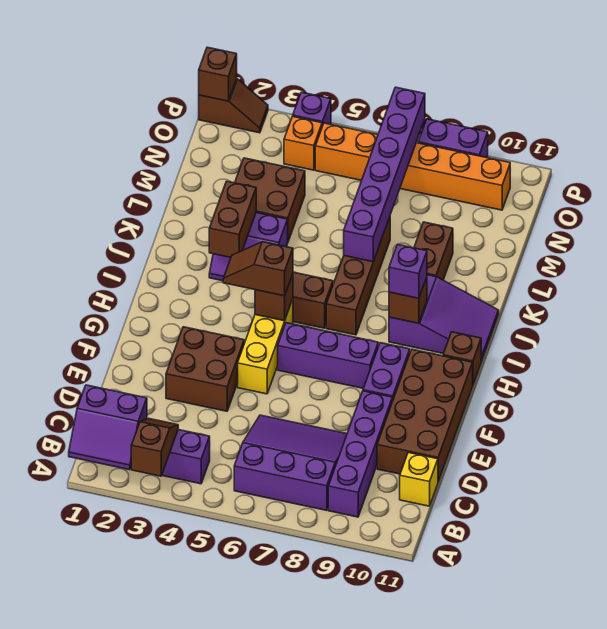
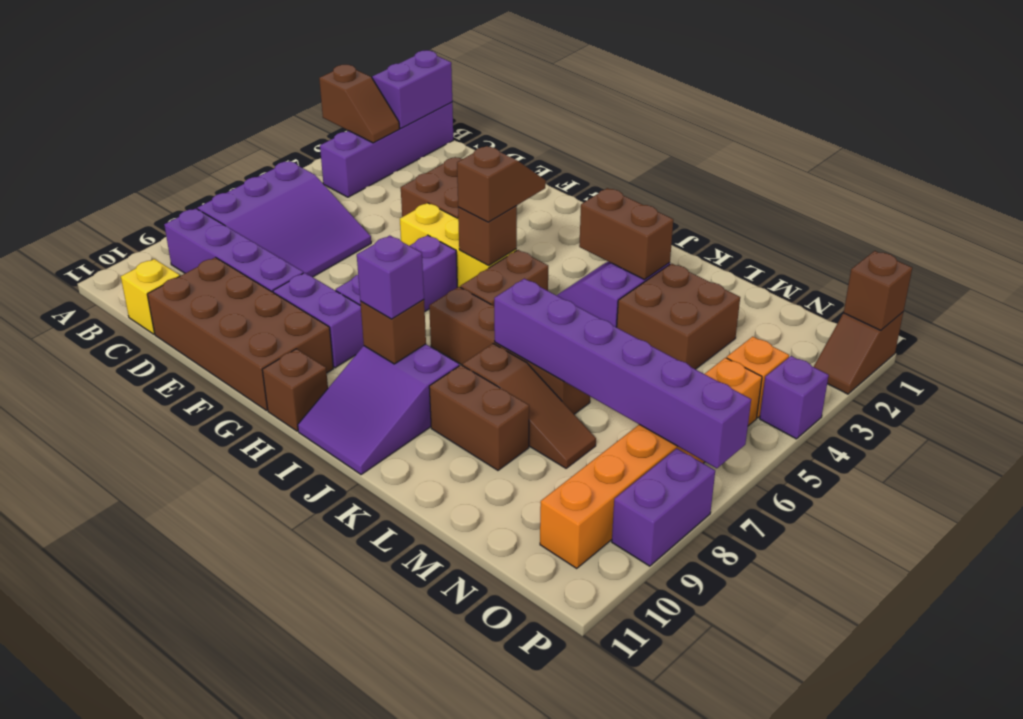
none -> brown 1x3 slope [462,344,596,468]

